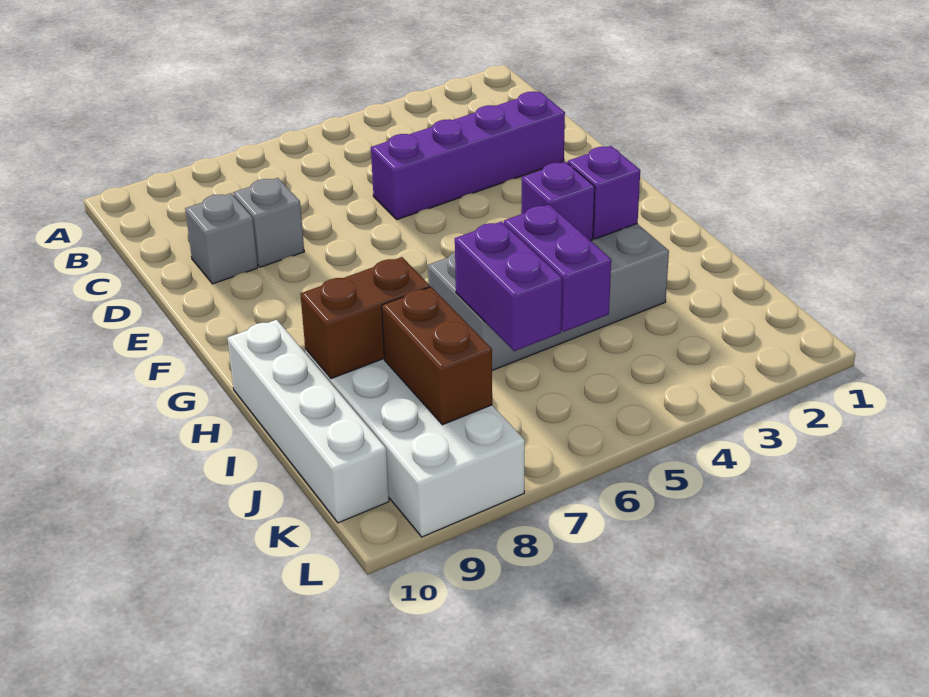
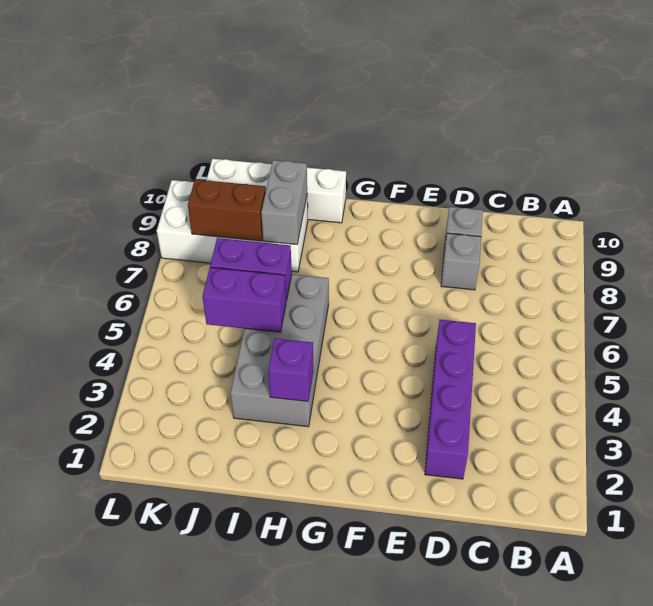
purple 1x1 brick [521,162,595,241] -> none
brown 1x2 brick [300,257,430,379] -> grey 1x2 brick [261,160,307,245]

